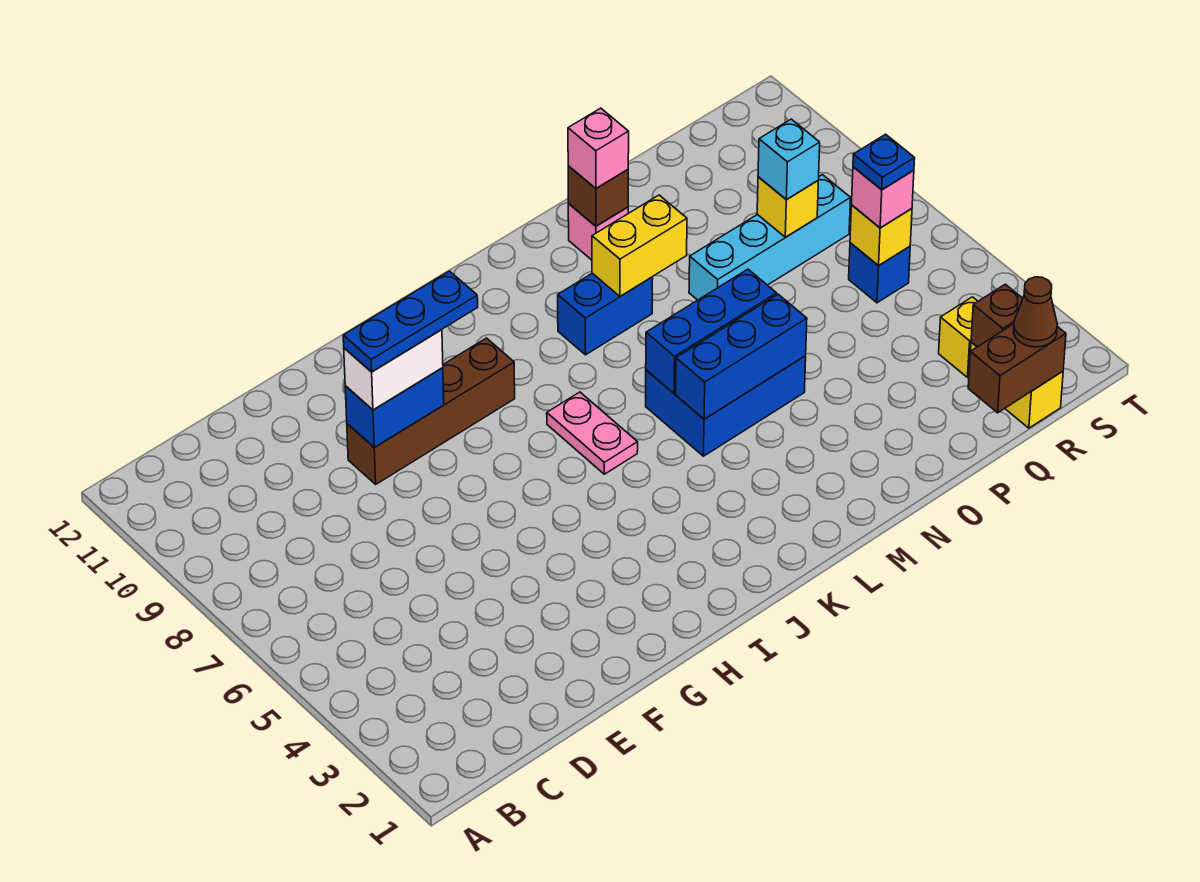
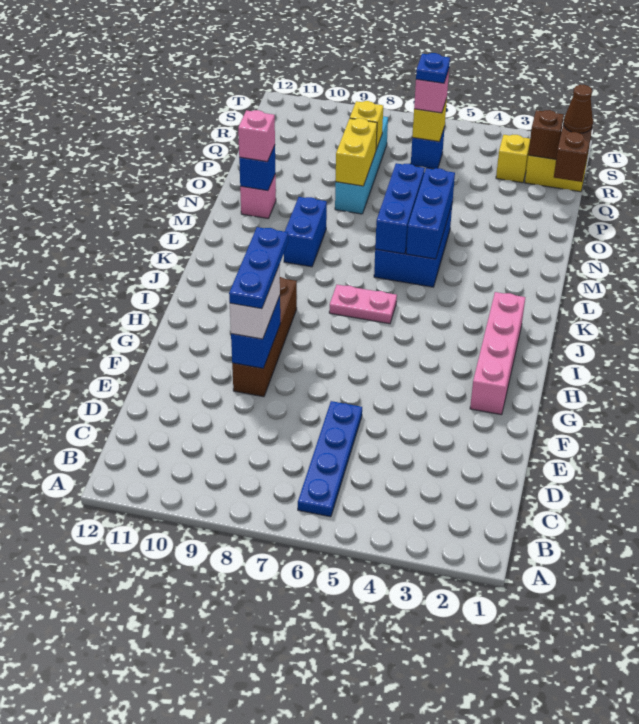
none -> blue 1x4 plate [298,401,362,517]
none -> pink 1x4 brick [470,292,525,415]
yellow 1x2 brick [592,195,687,296] -> yellow 1x2 brick moved to [336,118,377,186]
brown 1x1 brick [568,166,628,226] -> blue 1x1 brick [239,145,275,191]
cyan 1x1 brick [758,119,820,199] -> none

